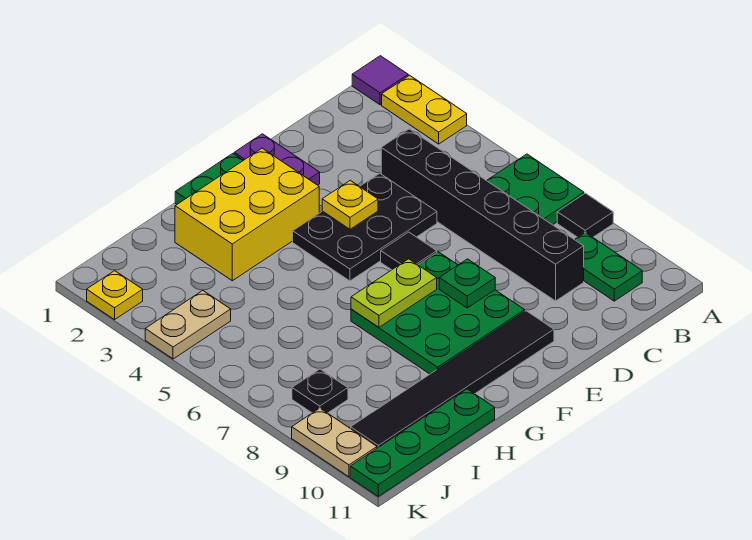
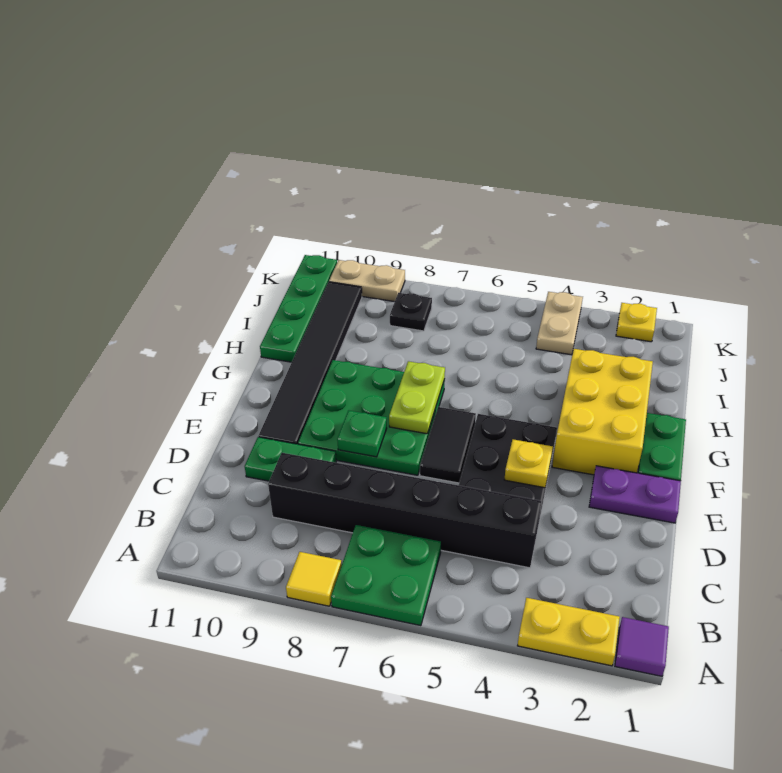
black 1x1 tile [557,193,613,237] -> yellow 1x1 tile [286,552,342,606]
green 1x2 plate [574,233,642,301] -> green 1x2 plate moved to [245,437,336,481]
black 1x1 tile [381,232,437,270] -> black 1x2 tile [420,407,476,483]

